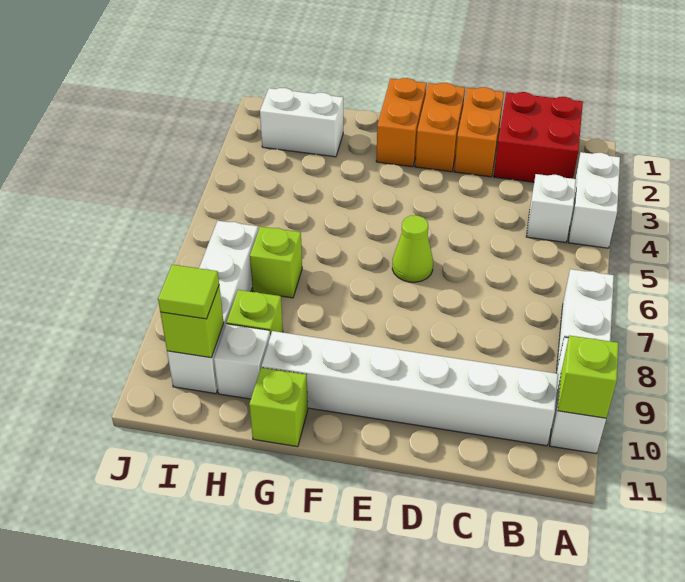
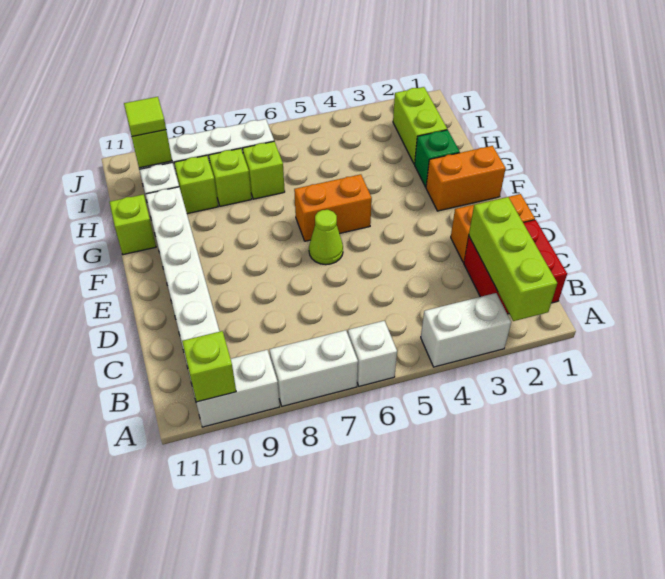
none -> lime 1x3 brick [469,197,557,321]
white 1x1 brick [526,174,576,242] -> white 1x1 brick moved to [348,321,397,386]
orange 1x2 brick [415,83,465,172] -> orange 1x2 brick moved to [294,174,372,241]
none -> green 1x1 brick [415,130,460,187]
white 1x2 brick [260,88,343,157] -> lime 1x2 brick [393,87,447,164]
none -> lime 1x1 brick [209,148,252,206]

